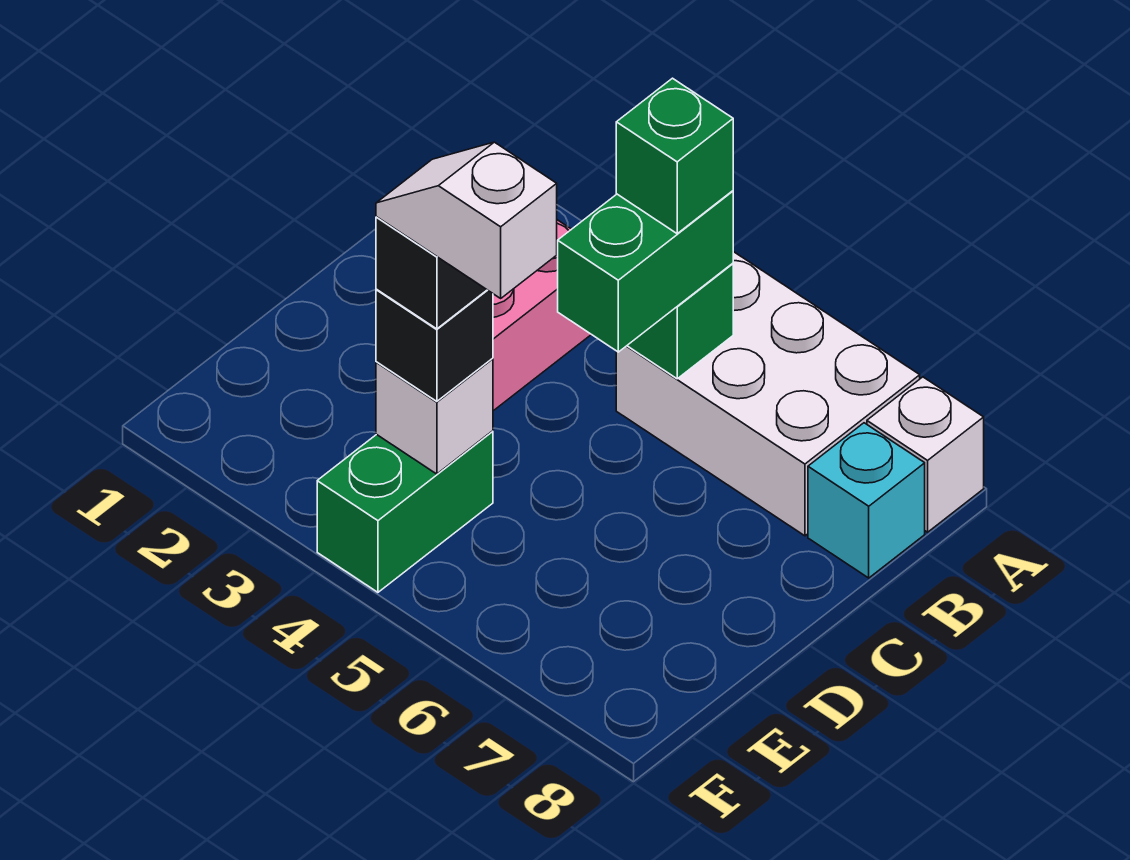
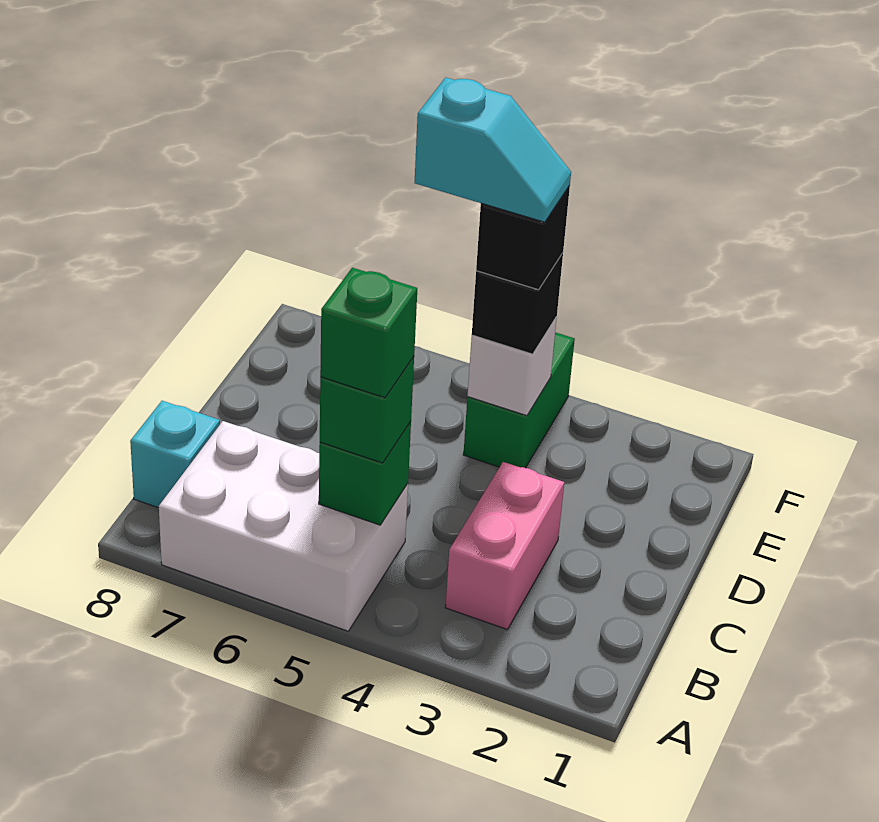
white 1x1 brick [867,377,984,532] -> none
green 1x2 brick [558,191,733,352] -> green 1x1 brick [320,357,414,463]
white 1x2 slope [376,142,557,298] -> cyan 1x2 slope [415,77,571,222]

